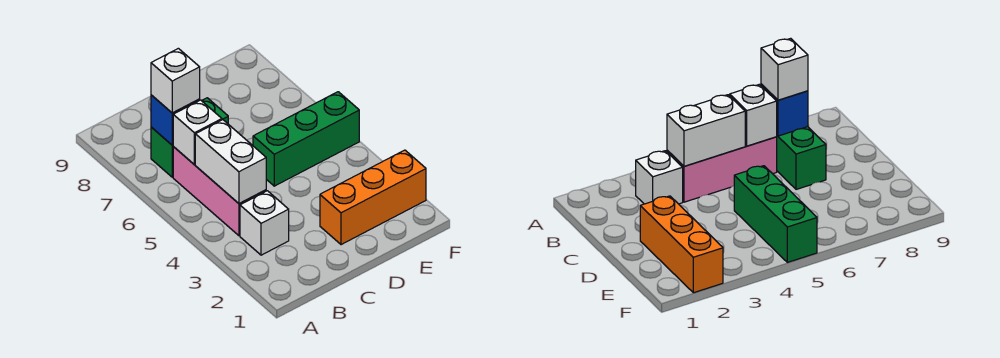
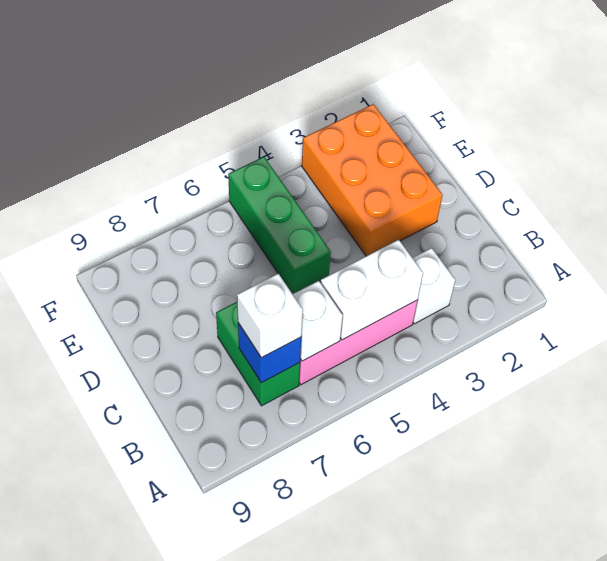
orange 1x3 brick [320,150,426,245] -> orange 2x3 brick [302,104,443,256]

